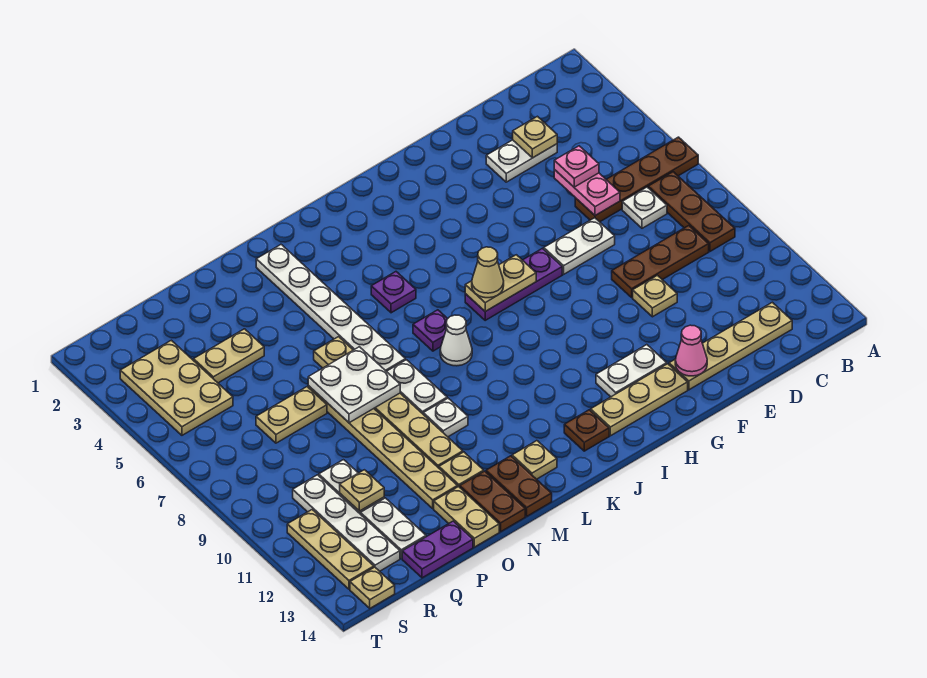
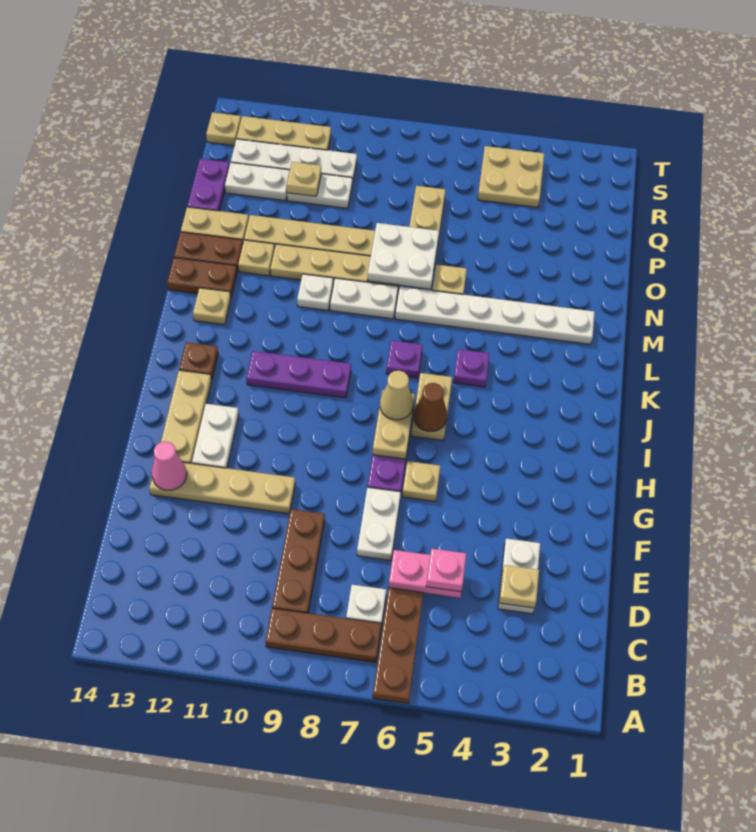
tan 1x4 plate [669,302,792,390] -> tan 1x4 plate turned to [149,462,295,514]
tan 1x1 plate [633,275,677,317] -> tan 1x1 plate moved to [402,461,440,501]
none -> brown 1x1 cone [414,383,447,431]
none -> purple 1x3 plate [246,351,351,398]
white 1x1 cone [440,315,472,366] -> none
tan 1x2 plate [193,329,264,383] -> tan 1x2 plate moved to [411,373,452,441]
tan 2x3 plate [120,340,233,435] -> tan 2x2 plate [478,146,544,208]

